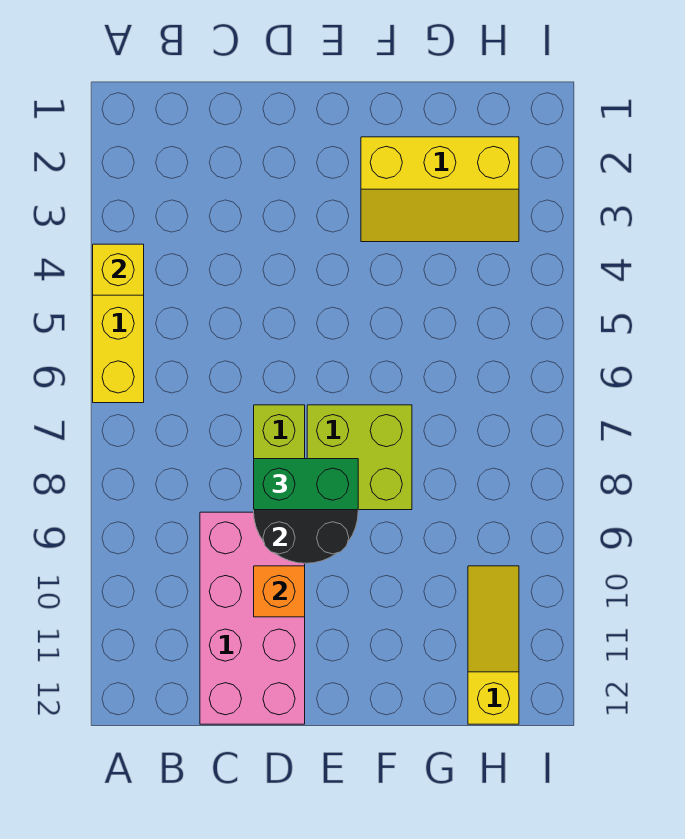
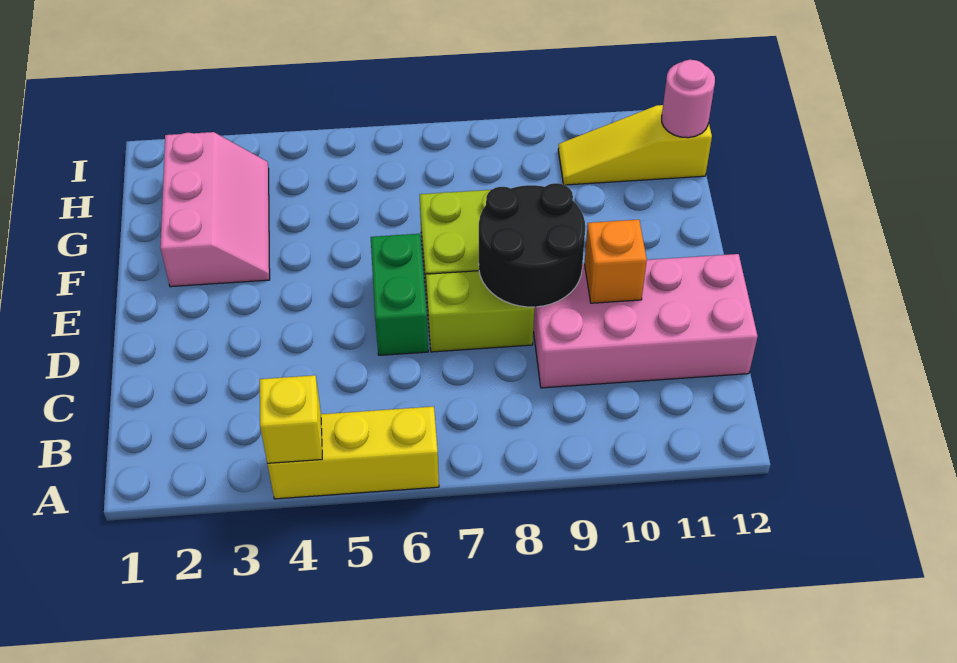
green 1x2 brick [254,459,358,510] -> green 1x2 brick moved to [371,234,428,355]
yellow 2x3 slope [361,137,519,242] -> pink 2x3 slope [160,132,270,287]
none -> pink 1x1 round brick [662,60,715,138]

